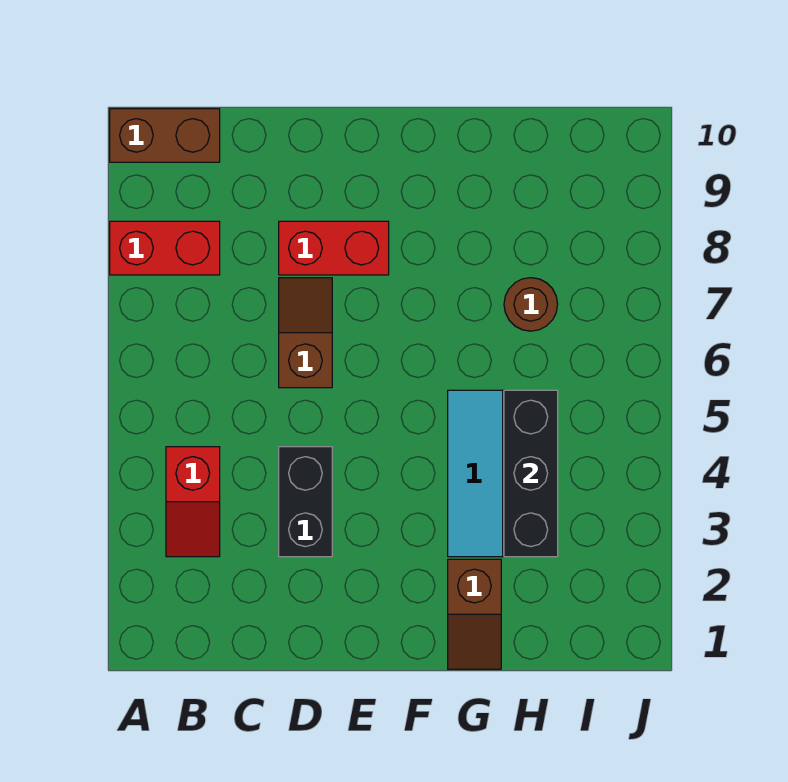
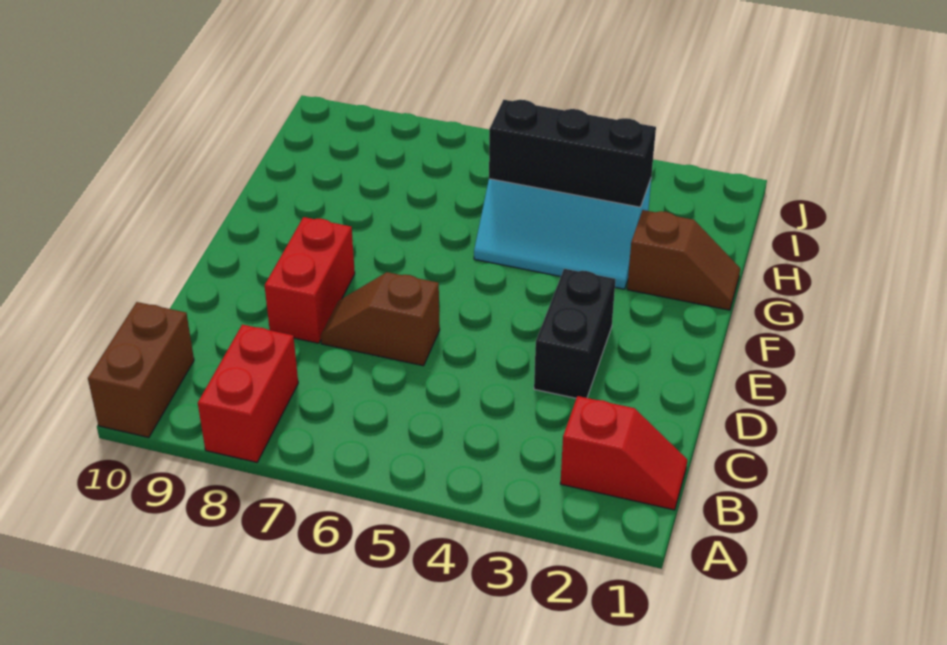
red 1x2 slope [166,447,220,557] -> red 1x2 slope moved to [560,396,687,510]
black 1x2 brick [279,447,332,557] -> black 1x2 brick turned to [534,269,615,398]
brown 1x1 round brick [504,278,558,331] -> none

